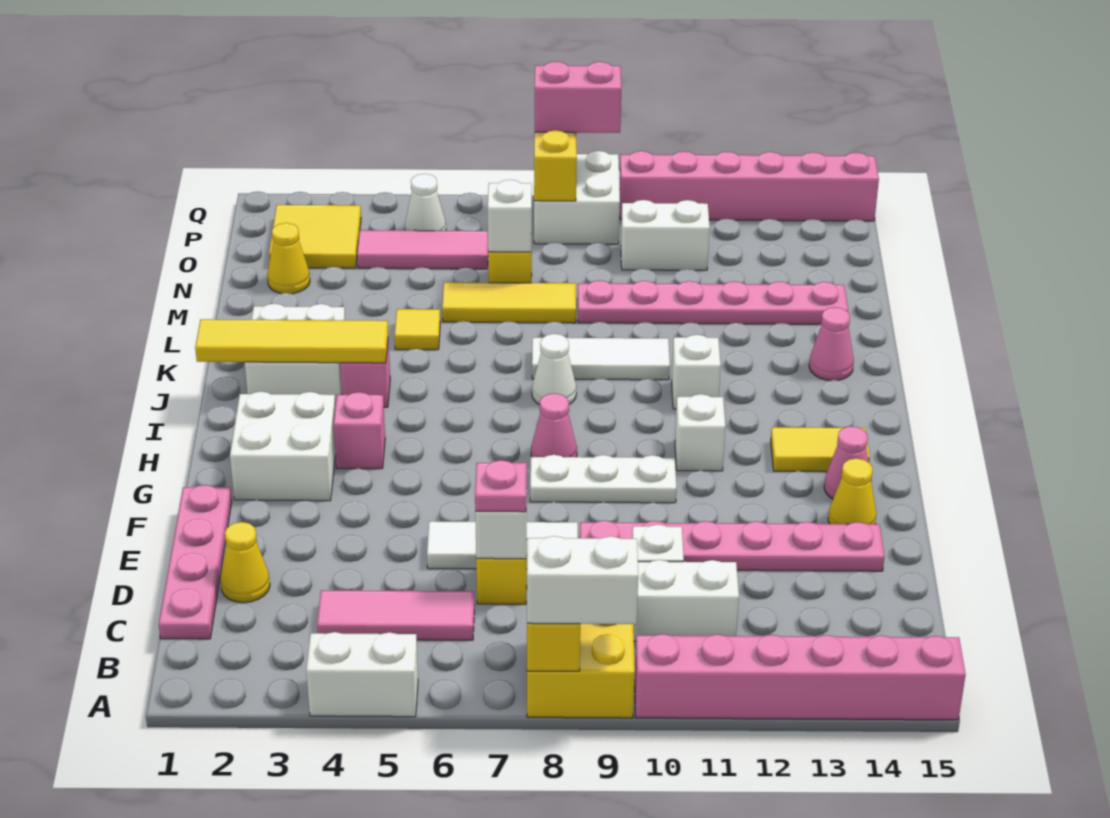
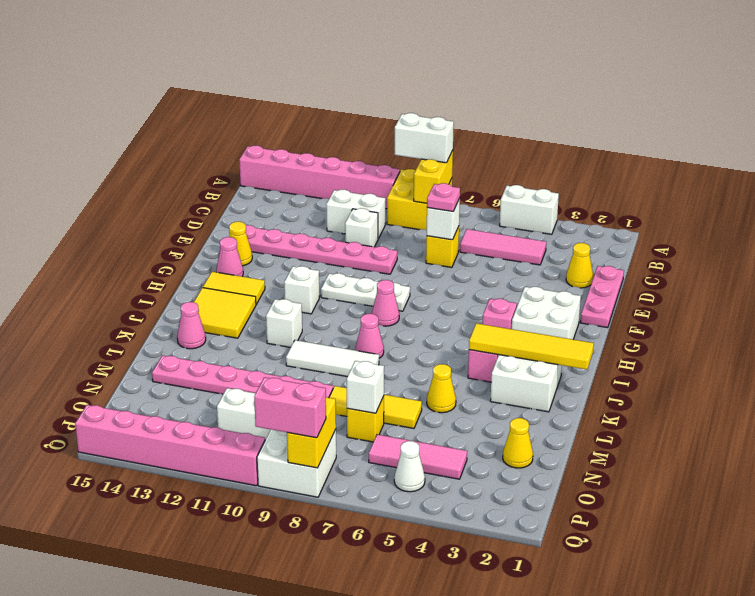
pink 1x4 plate [159,485,232,639] -> pink 1x3 plate [580,266,624,328]
white 1x3 tile [427,521,578,569] -> none
white 1x1 cone [532,334,577,405] -> pink 1x1 cone [356,314,384,358]
yellow 1x1 tile [394,309,440,350] -> yellow 1x1 cone [427,364,456,413]
yellow 2x2 tile [269,205,361,268] -> yellow 2x2 tile moved to [194,288,256,338]

